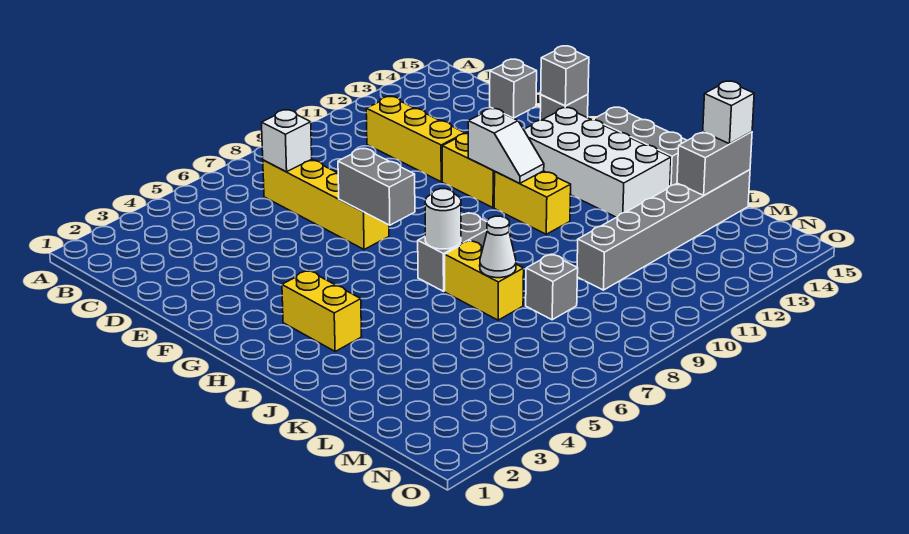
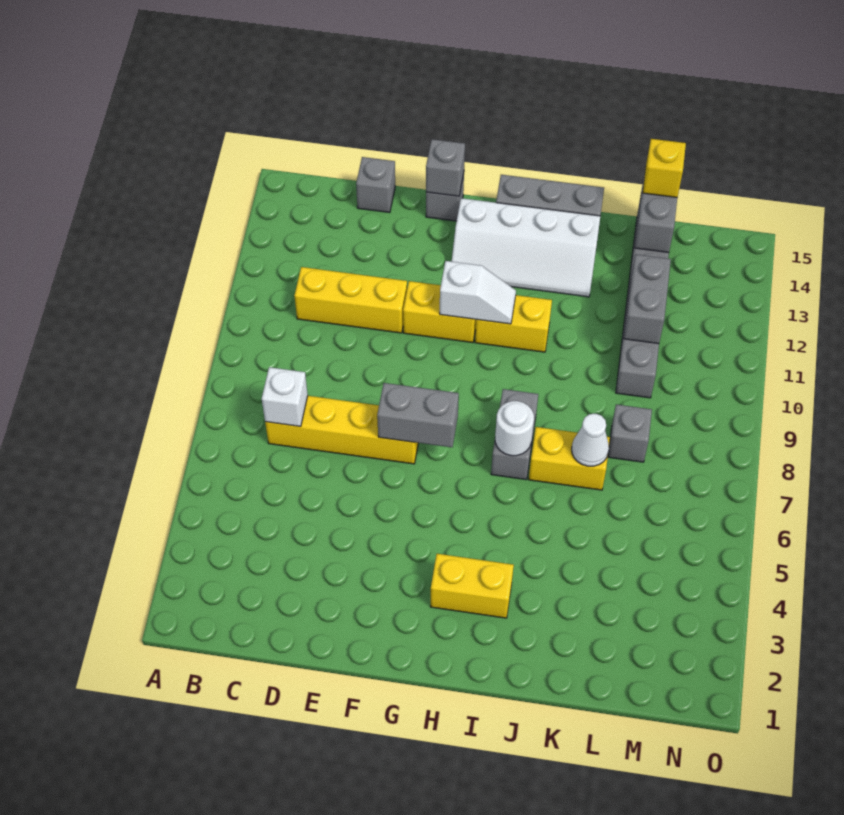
white 2x4 brick [524,108,671,217] -> white 2x4 slope [452,198,600,297]
none -> grey 1x2 brick [624,254,671,344]
white 1x1 brick [703,81,754,144] -> yellow 1x1 brick [643,139,686,197]

